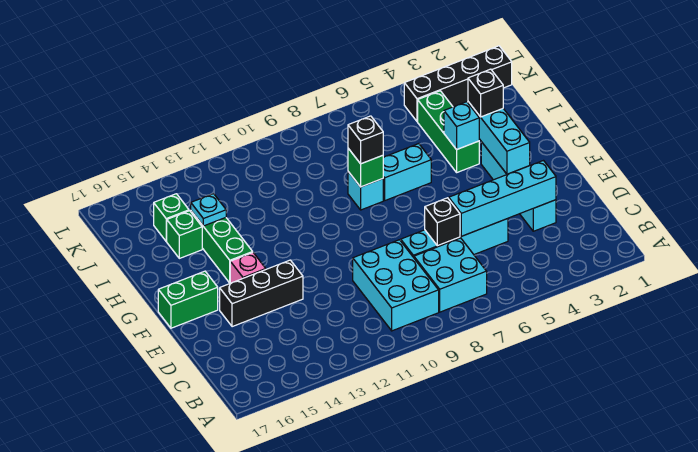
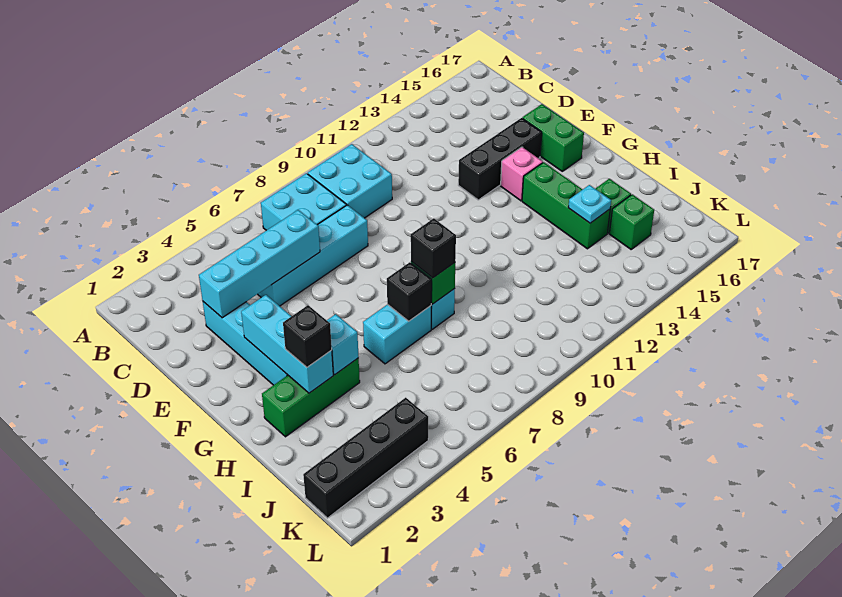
cyan 2x3 brick [353,240,439,331] -> cyan 2x2 brick [308,144,392,218]
black 1x1 brick [425,198,460,246] -> black 1x1 brick moved to [387,262,432,321]
green 1x2 brick [158,271,218,328] -> green 1x2 brick turned to [522,104,584,171]
green 1x3 brick [418,91,479,172] -> green 1x3 brick turned to [262,358,360,437]

